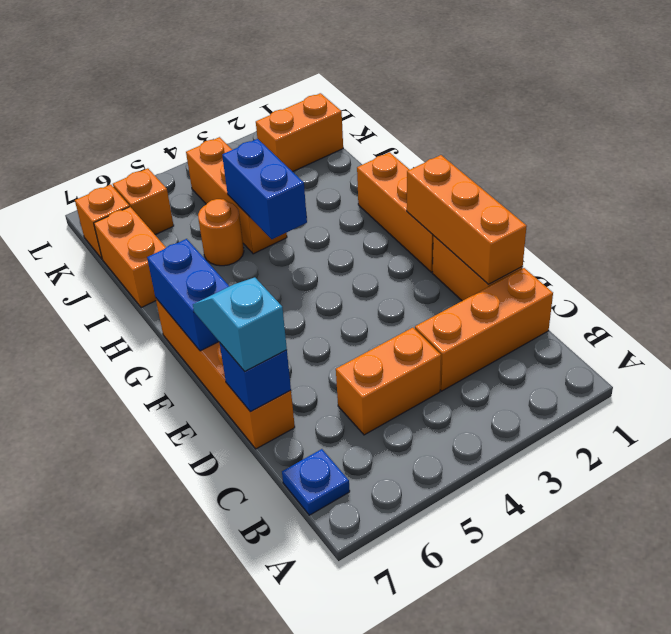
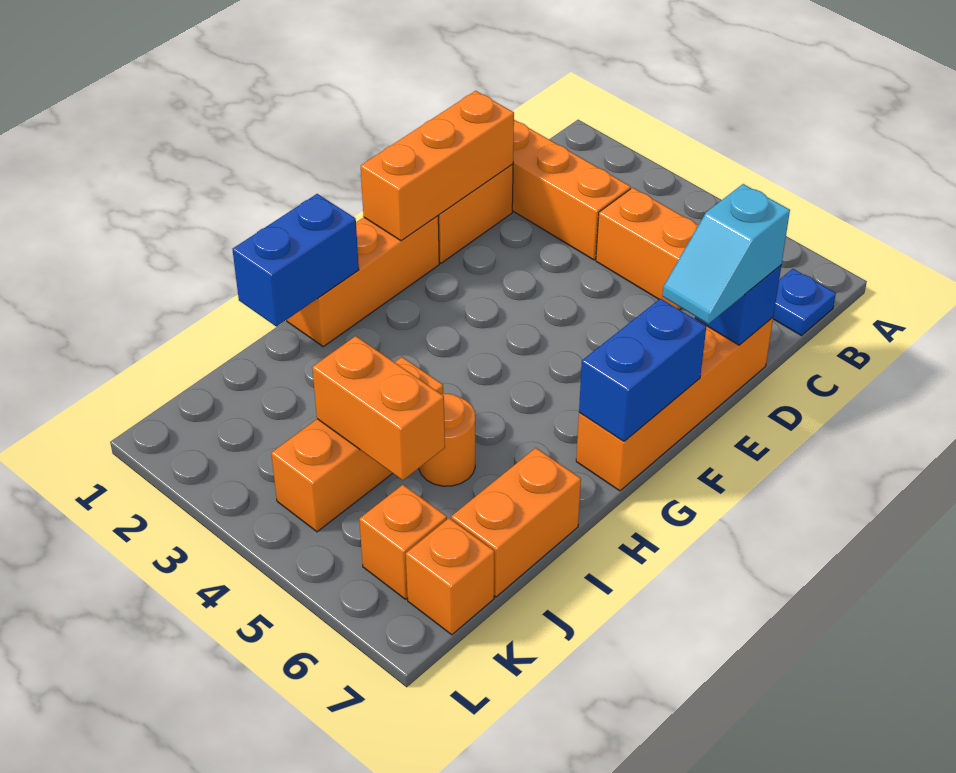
blue 1x2 brick [222,139,307,239] -> blue 1x2 brick moved to [232,194,359,327]
orange 1x2 brick [256,93,343,172] -> orange 1x2 brick moved to [312,336,445,480]

